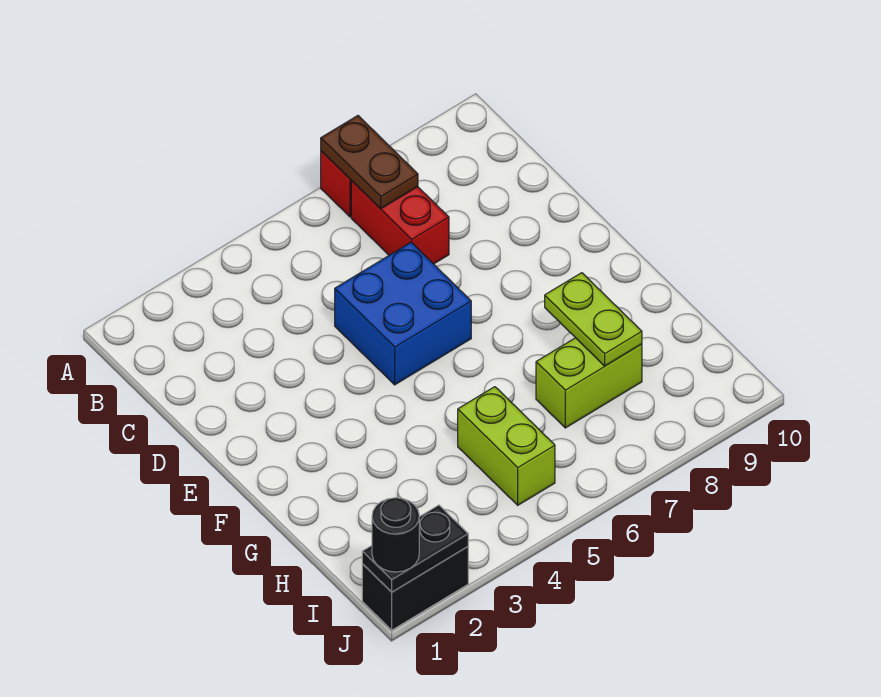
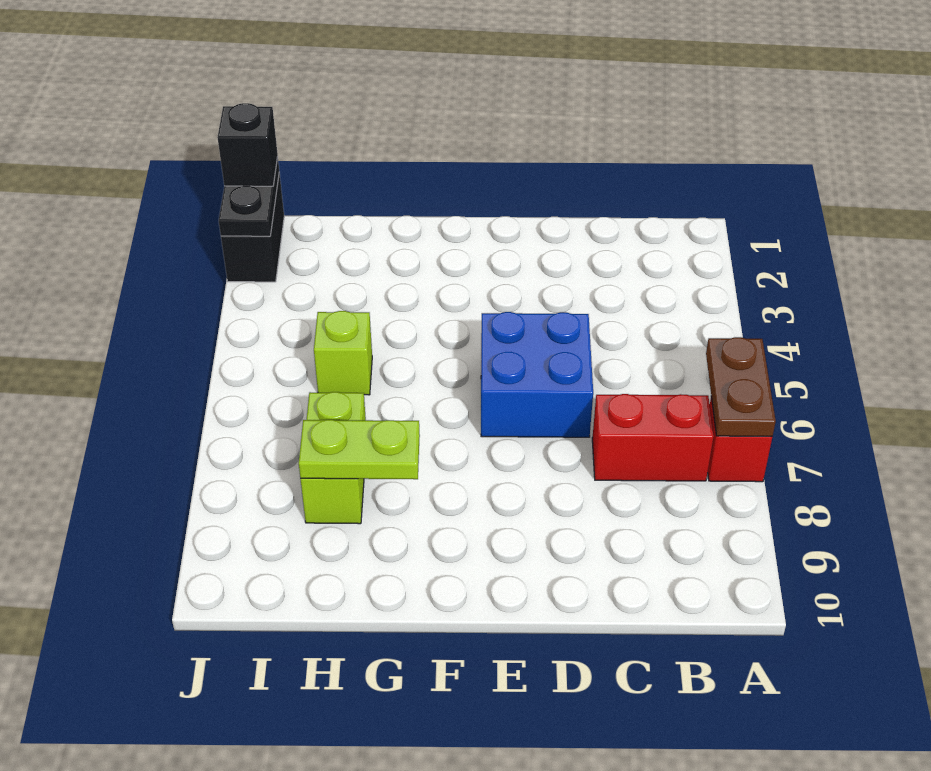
brown 1x2 plate [321,116,418,209] -> brown 1x2 plate turned to [706,337,776,436]
lime 1x2 brick [458,387,555,505] -> lime 1x1 brick [314,311,372,395]
black 1x1 round brick [372,498,419,572] -> black 1x1 brick [217,103,278,186]

